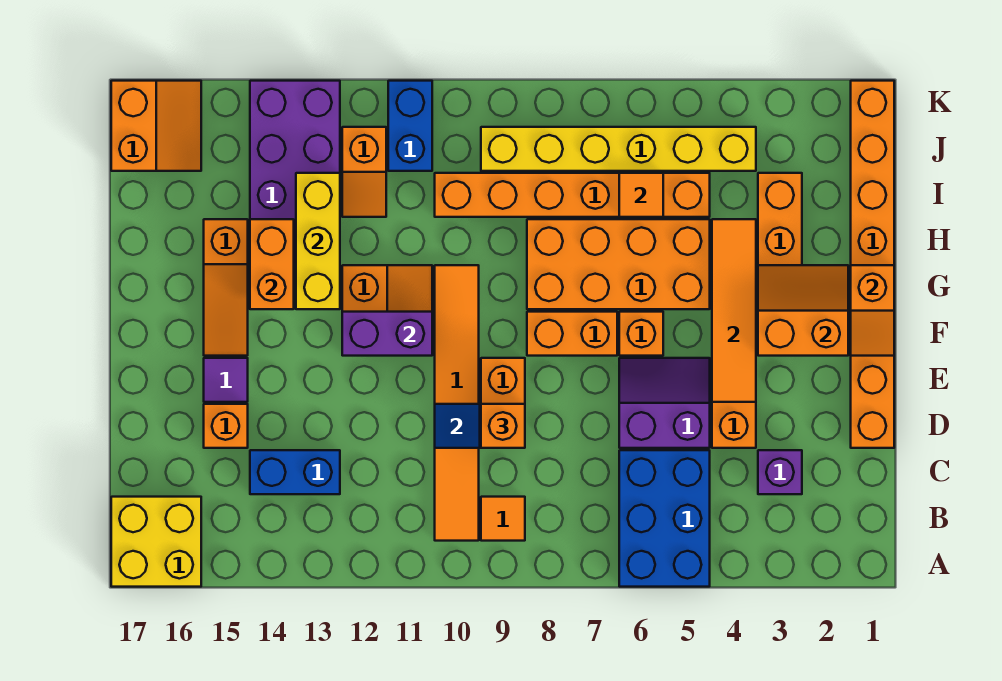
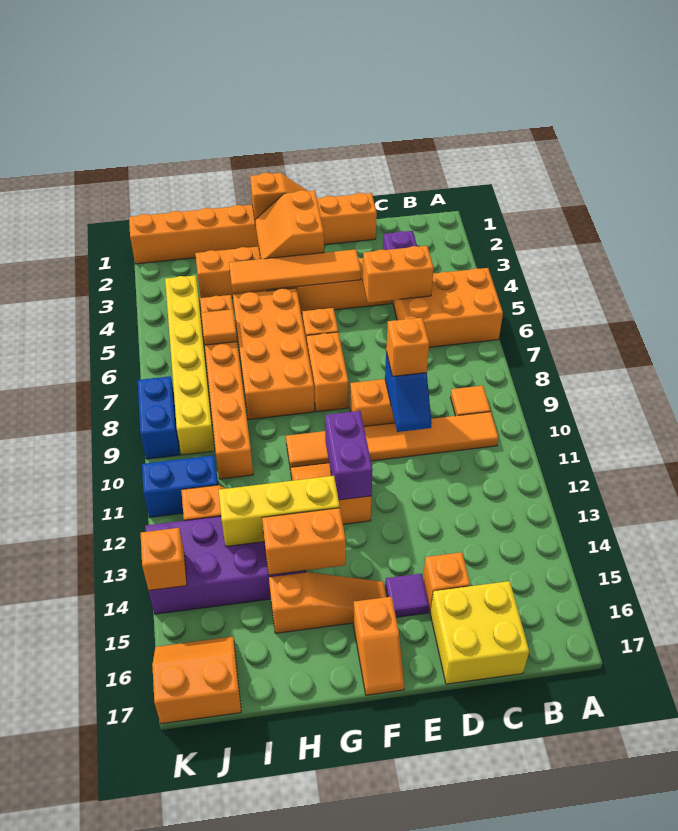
blue 2x3 brick [619,450,710,587] -> orange 2x3 brick [393,268,503,347]
yellow 2x2 brick [111,497,201,587] -> yellow 2x2 brick moved to [430,581,529,684]
none -> orange 1x2 brick [363,246,434,303]
blue 1x2 brick [250,450,340,494] -> blue 1x2 brick moved to [138,376,180,459]
purple 2x2 slope [619,358,710,448] -> none
none -> orange 1x2 slope [353,597,404,695]
none -> orange 1x1 brick [141,528,187,591]

